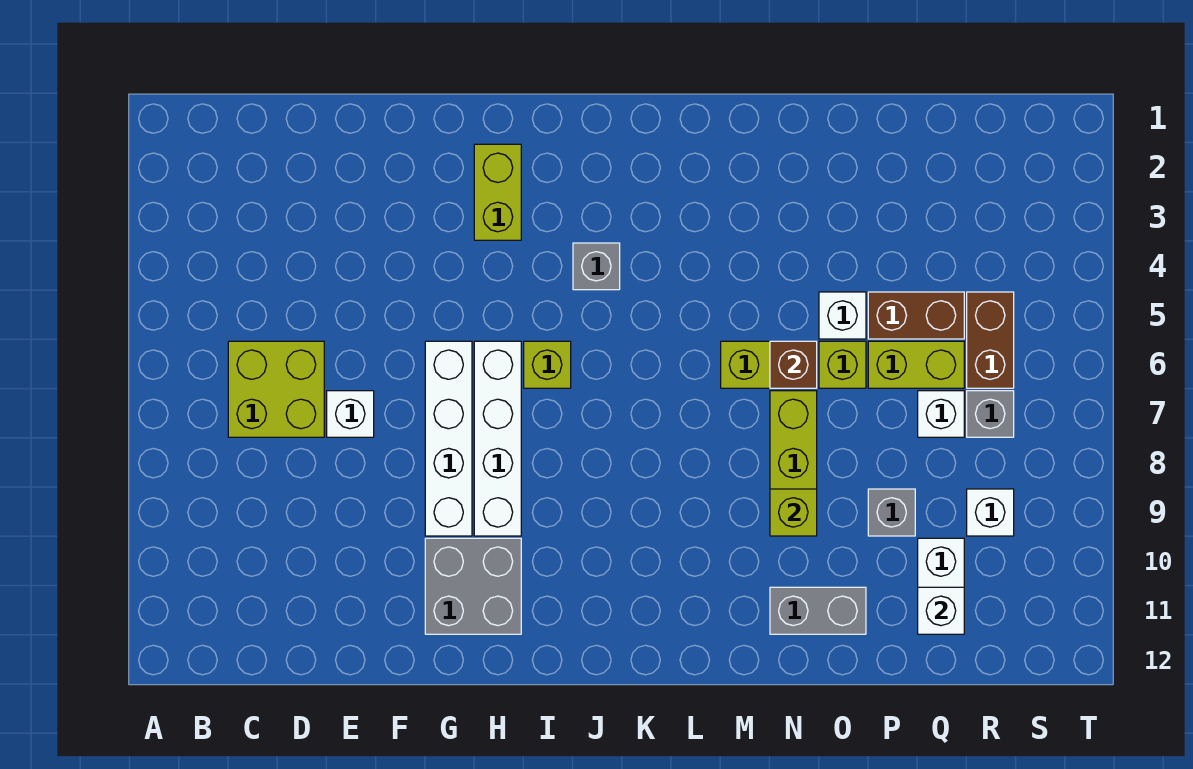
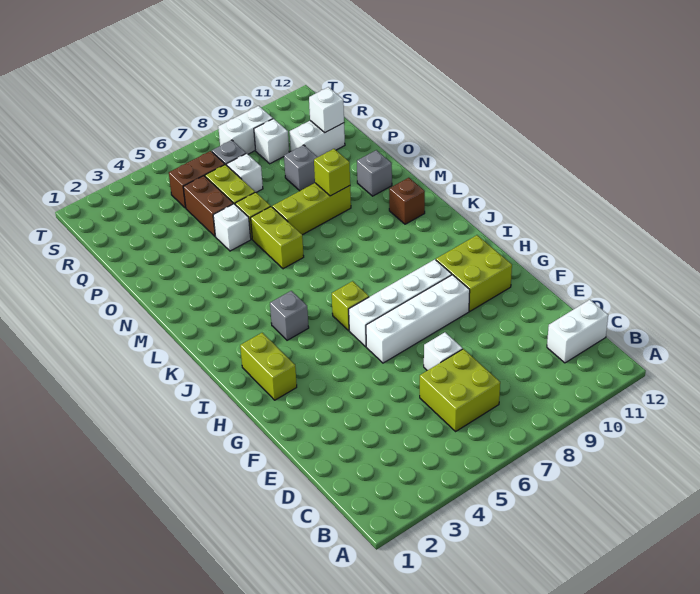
none -> white 1x2 brick [547,300,608,363]
grey 2x2 brick [425,538,521,634] -> lime 2x2 brick [436,235,512,311]
lime 1x2 brick [474,144,521,240] -> lime 1x2 brick turned to [240,333,297,400]
brown 1x1 brick [770,341,817,388] -> brown 1x1 brick moved to [389,178,425,224]
grey 1x2 brick [770,587,866,634] -> grey 1x1 brick [357,150,392,196]
none -> white 1x2 brick [218,106,273,154]

